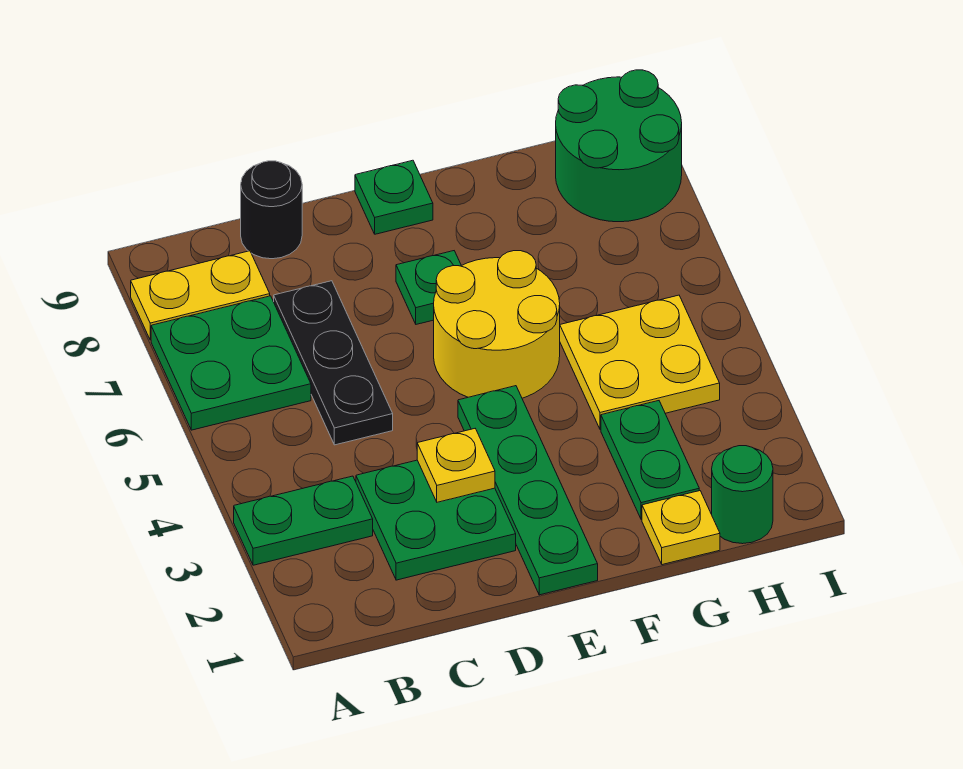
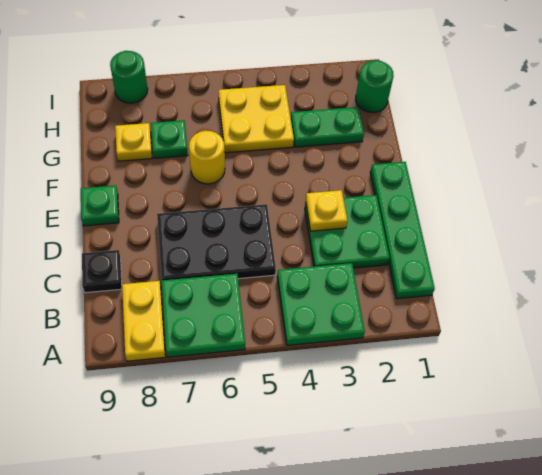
green 1x2 plate [234,476,373,565] -> green 2x2 plate [277,263,365,345]
black 1x3 plate [274,281,393,445] -> black 2x3 plate [157,204,276,280]
black 1x1 round brick [241,161,302,259] -> black 1x1 plate [82,250,122,293]
green 1x4 plate [458,386,598,595] -> green 1x4 plate turned to [370,162,435,299]
yellow 2x2 round brick [434,251,560,398] -> yellow 1x1 round brick [189,131,225,184]
green 1x1 plate [396,251,461,324] -> green 1x1 plate moved to [151,120,188,158]
yellow 1x1 plate [642,491,720,565] -> yellow 1x1 plate moved to [115,123,152,161]
green 2x2 round brick [556,70,682,222] -> green 1x1 round brick [110,51,148,103]

